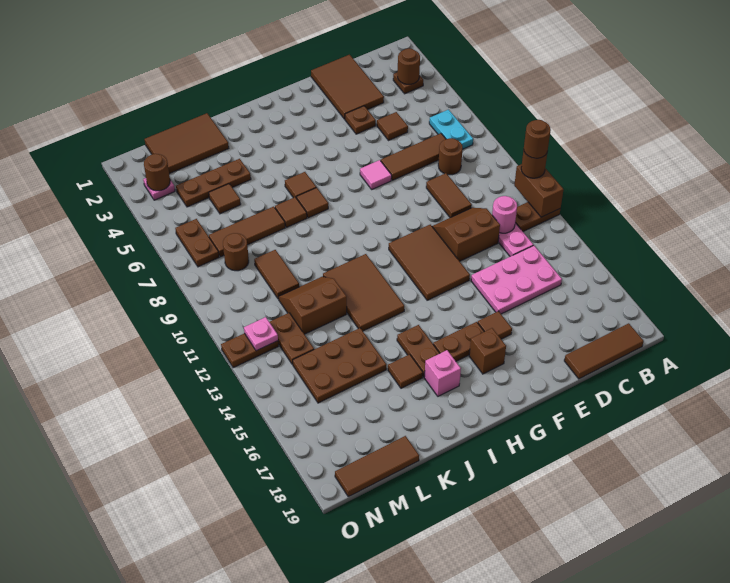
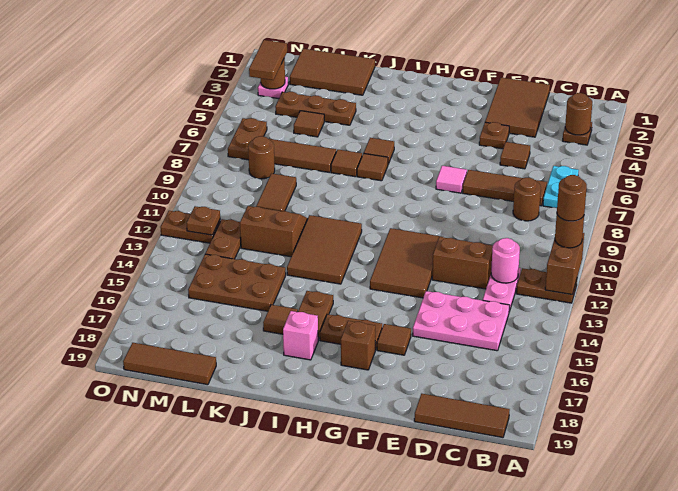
brown 1x2 tile [426,173,472,218] -> brown 1x2 tile moved to [249,40,287,80]
pink 1x1 plate [244,317,278,351] -> brown 1x1 plate [187,206,220,235]

